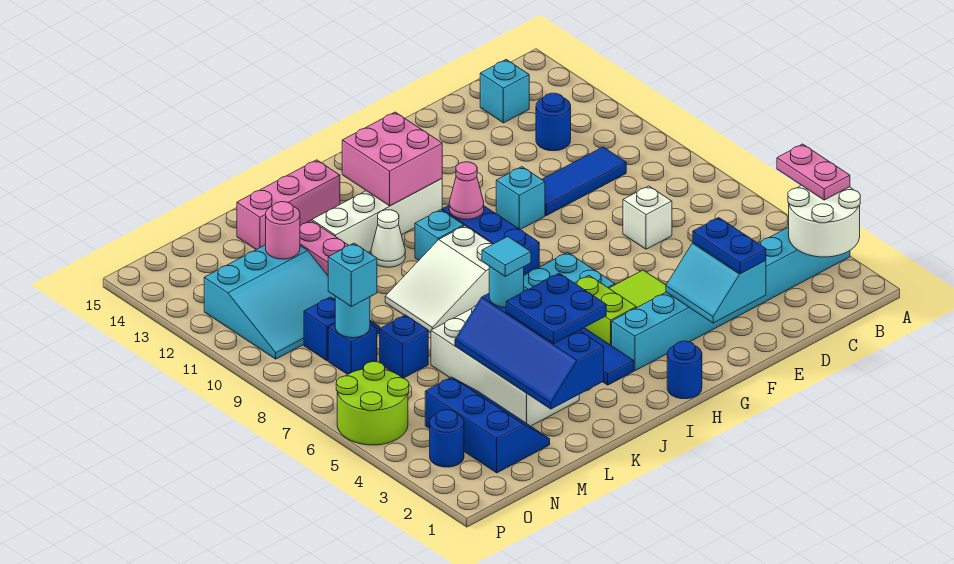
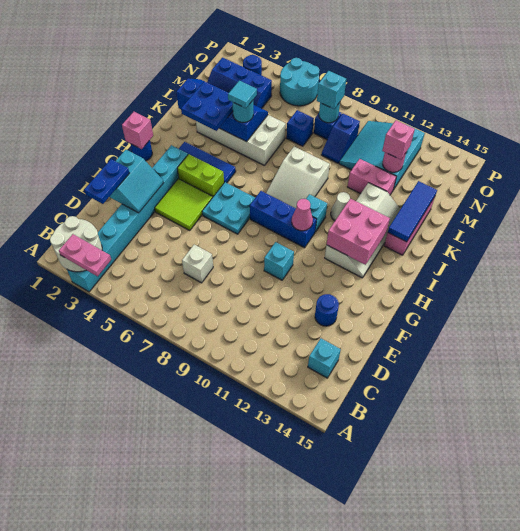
blue 1x3 tile [542,147,626,216] -> blue 1x3 tile moved to [388,181,437,242]
blue 1x1 round brick [536,93,571,151] -> blue 1x1 round brick moved to [315,294,339,326]
cyan 2x2 slope [666,243,766,323] -> cyan 2x2 slope turned to [110,150,163,213]
blue 1x2 plate [693,218,766,274] -> blue 1x2 plate turned to [84,159,129,204]
none -> pink 1x1 brick [122,112,153,149]
white 2x3 slope [385,226,493,333] -> white 2x3 slope turned to [266,147,330,208]
none -> pink 1x1 brick [382,120,415,160]
lime 2x2 round brick [336,362,409,445] -> cyan 2x2 round brick [280,58,319,106]

